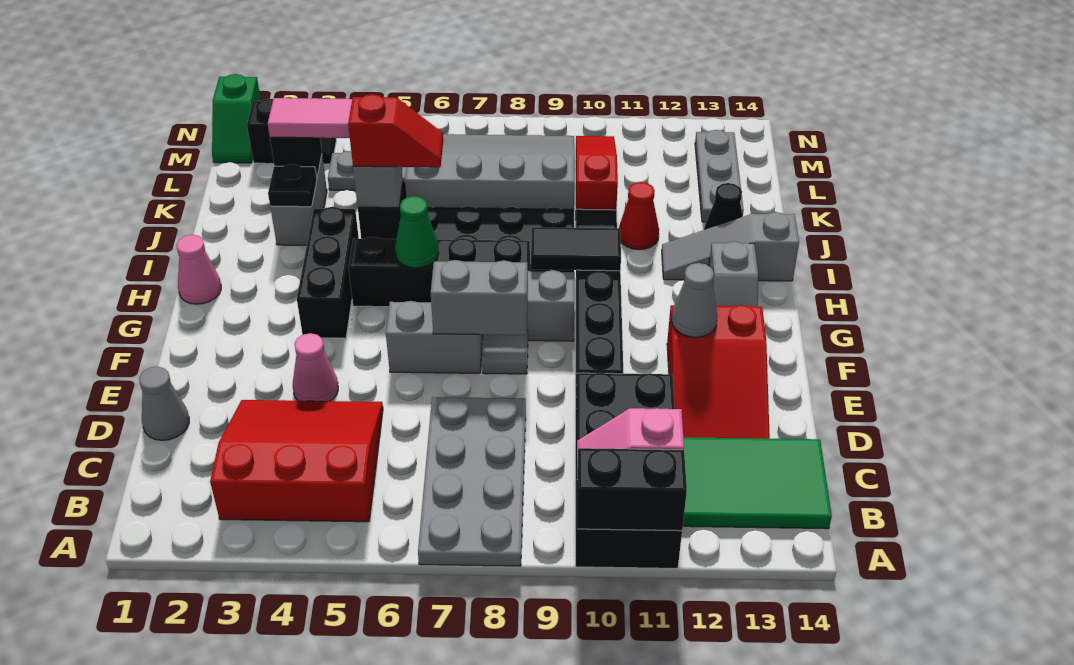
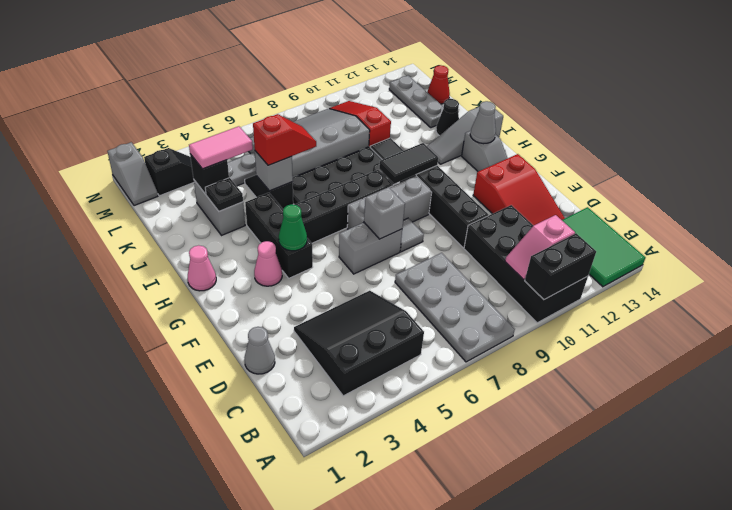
red 3x3 slope [210,400,383,522] -> black 3x3 slope [294,291,424,396]
green 2x3 tile [683,437,832,529] -> green 2x3 tile turned to [562,207,645,287]
pink 1x1 cone [293,333,338,401] -> pink 1x1 cone moved to [254,241,282,286]
grey 1x2 brick [431,260,528,335] -> grey 1x1 brick [364,187,405,239]
grey 1x1 cone [672,263,718,337] -> grey 1x1 cone moved to [470,101,496,144]
green 1x1 cone [395,196,439,268] -> green 1x1 cone moved to [279,204,307,251]
red 1x1 cone [619,182,659,250] -> red 1x1 cone moved to [427,65,450,104]
green 1x2 slope [212,74,261,163] -> grey 1x2 slope [107,142,158,206]

